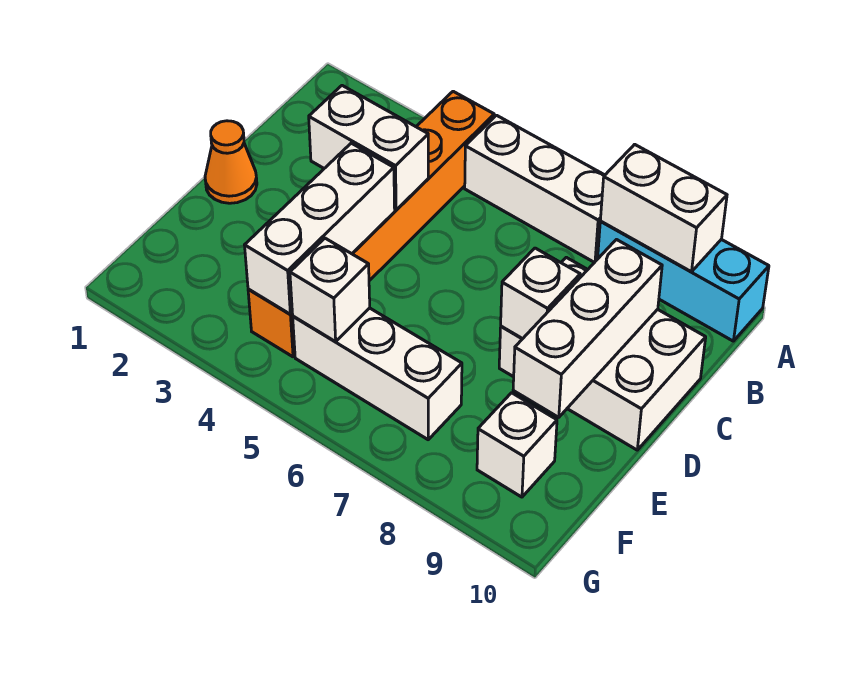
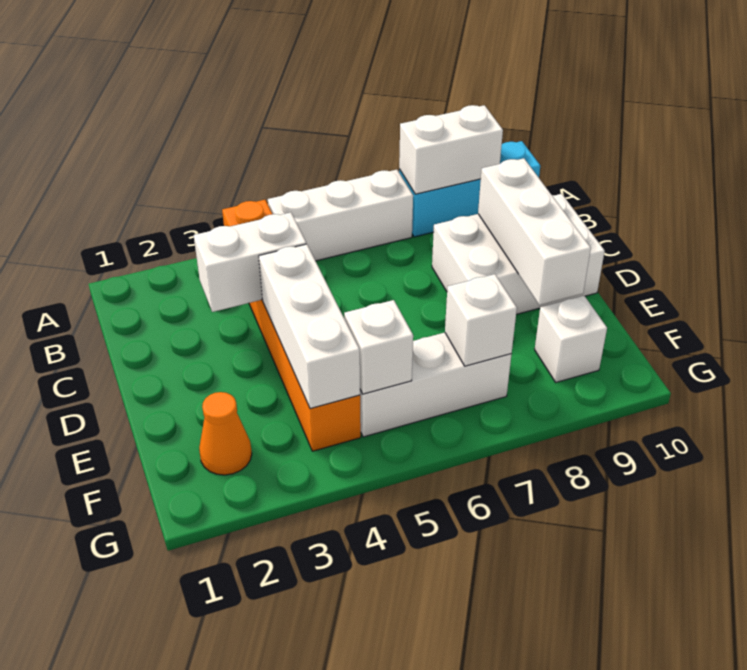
orange 1x1 cone [205,121,257,203] -> orange 1x1 cone moved to [199,392,252,475]
white 1x1 brick [501,248,580,339] -> white 1x1 brick moved to [445,274,517,366]

